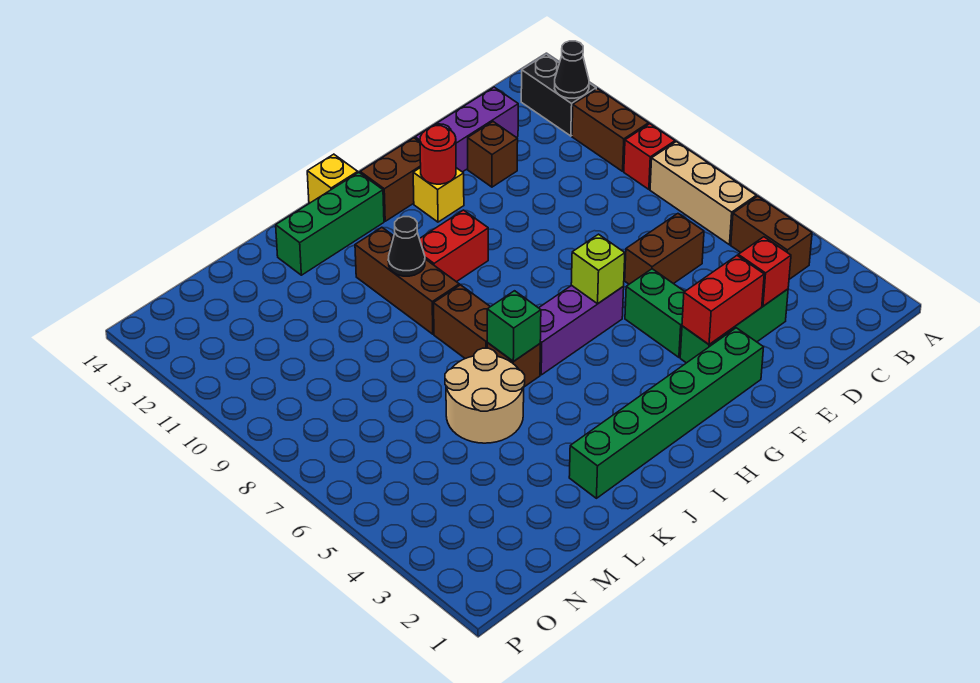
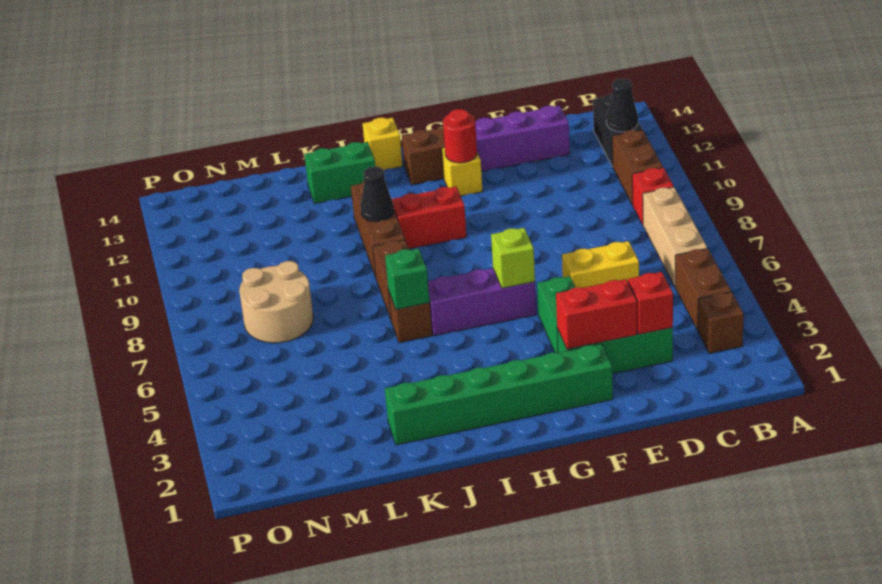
brown 1x2 brick [625,214,704,284] -> yellow 1x2 brick [562,241,639,288]
brown 1x1 brick [468,122,518,187] -> brown 1x1 brick moved to [698,292,744,353]
green 1x3 brick [276,173,384,275] -> green 1x2 brick [304,142,375,204]
tan 2x2 round brick [445,348,525,443] -> tan 2x2 round brick moved to [239,261,313,343]

